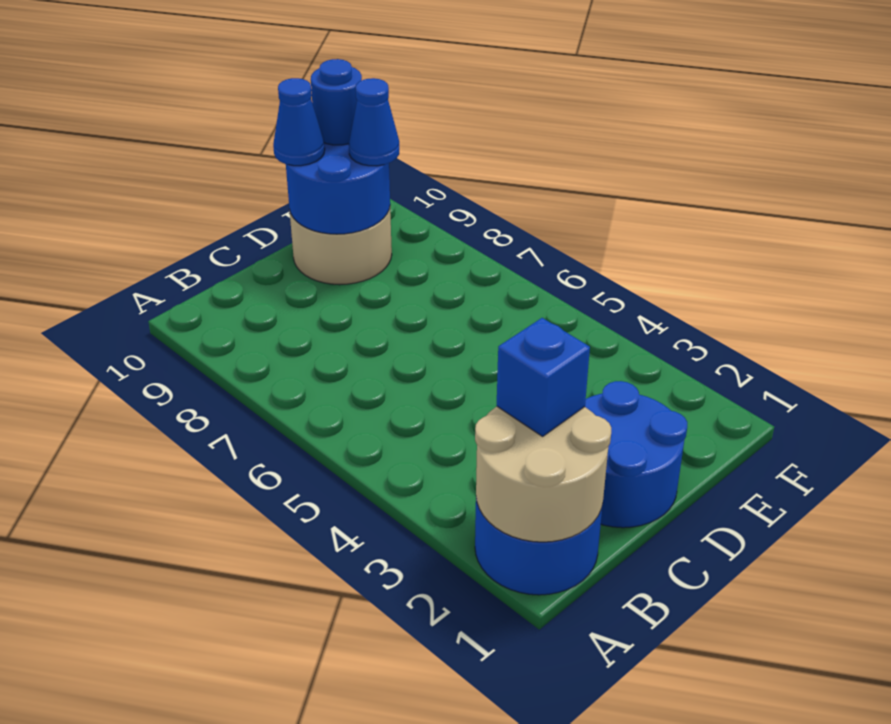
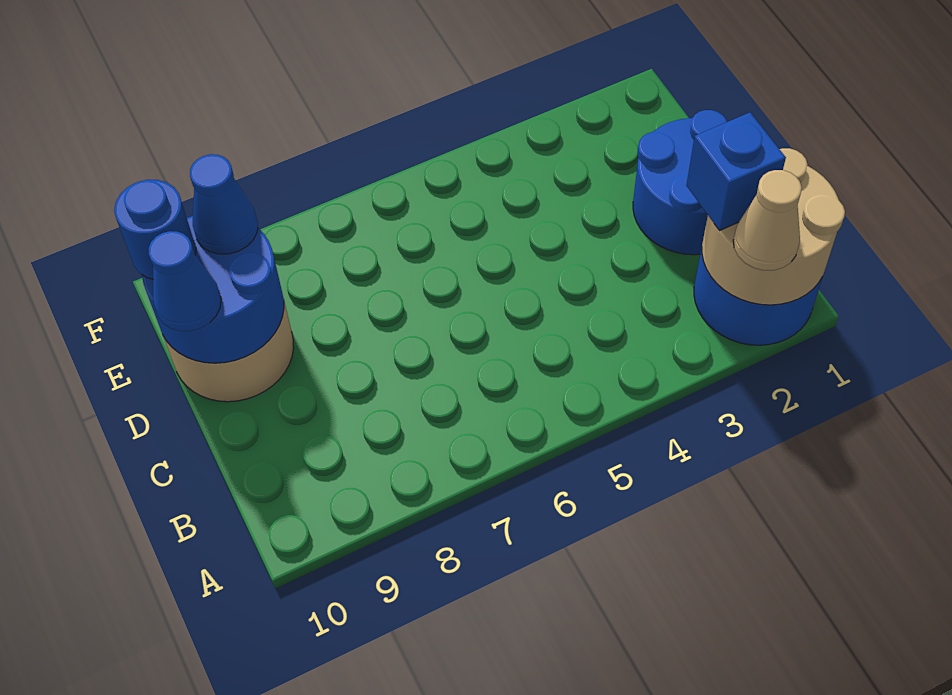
none -> tan 1x1 cone [733,170,802,270]

